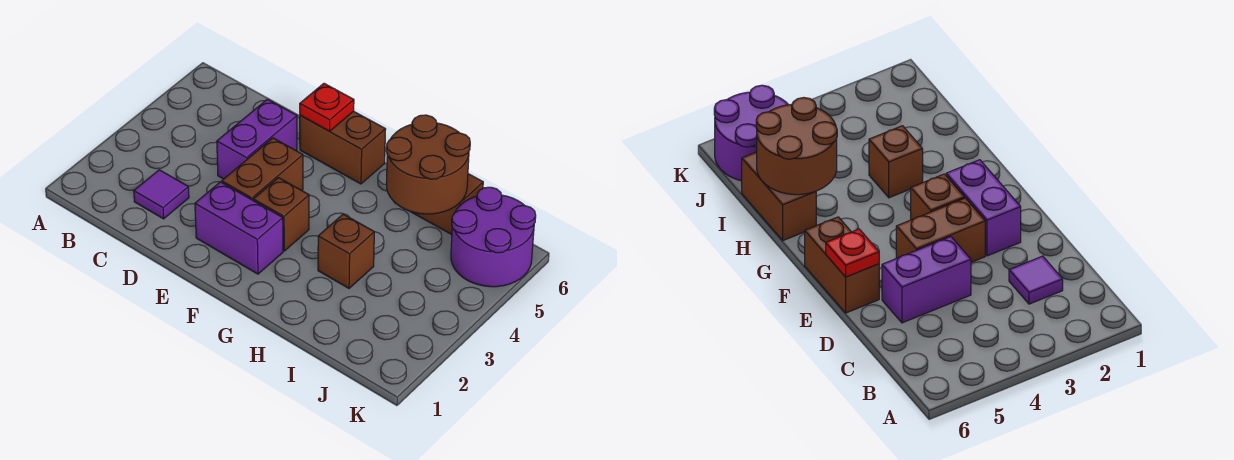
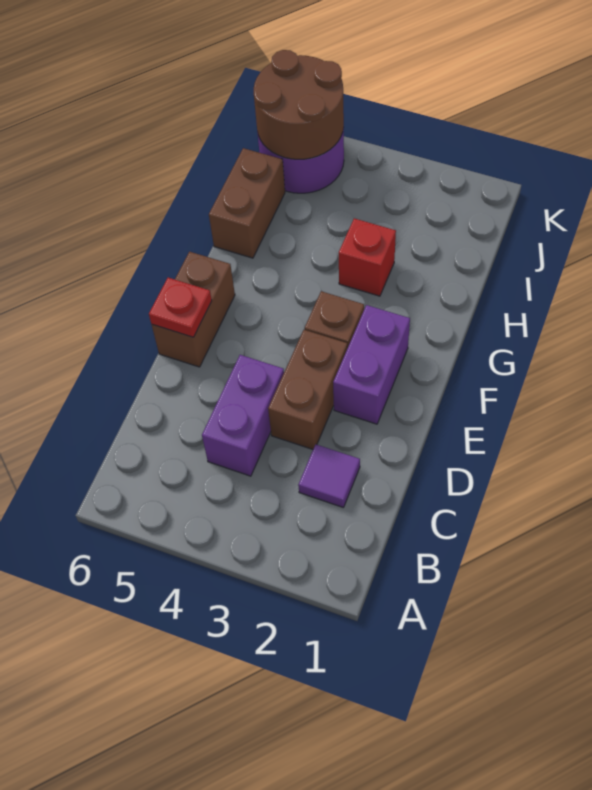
purple 1x2 brick [217,99,297,179] -> purple 1x2 brick turned to [202,355,284,476]
brown 1x2 brick [222,138,303,200] -> brown 1x2 brick turned to [268,330,347,449]
brown 1x1 brick [318,214,374,288] -> red 1x1 brick [339,218,396,296]
brown 2x2 round brick [386,115,470,214] -> brown 2x2 round brick moved to [254,50,344,159]

